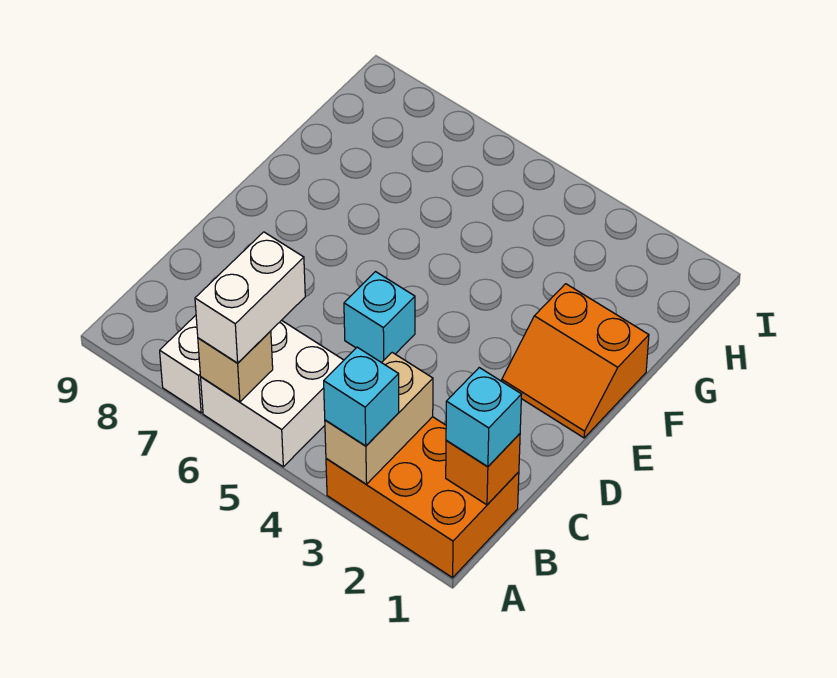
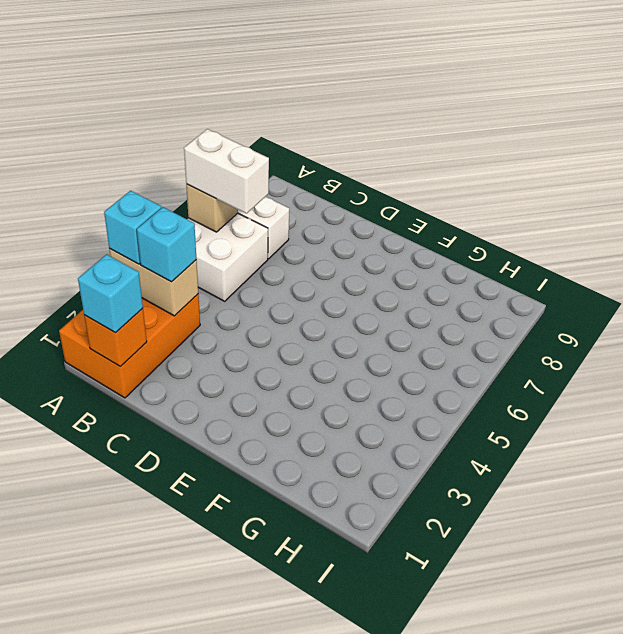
cyan 1x1 brick [344,272,415,363] -> cyan 1x1 brick moved to [137,207,196,282]
orange 2x2 slope [502,284,649,438] -> none

